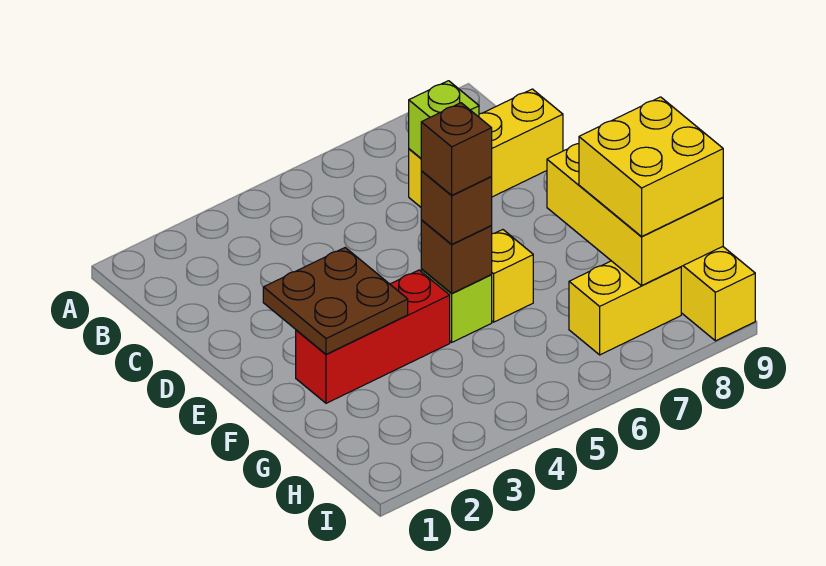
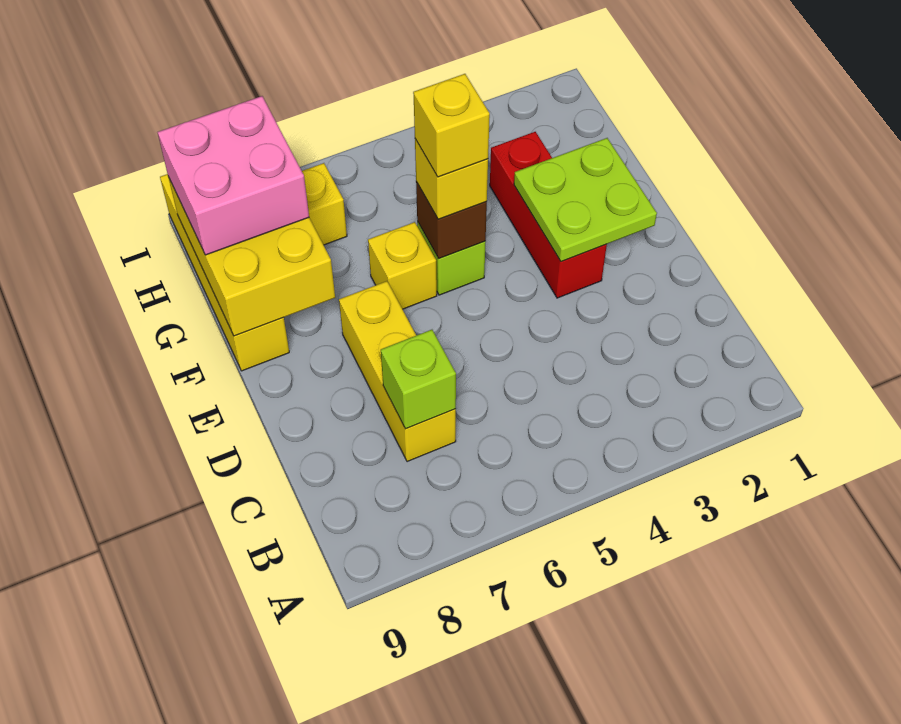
yellow 1x3 brick [409,89,563,207] -> yellow 1x3 brick turned to [339,281,456,462]
brown 2x2 plate [263,248,408,354] -> lime 2x2 plate [514,138,657,262]
red 1x3 brick [296,270,450,403] -> red 1x3 brick turned to [490,132,607,298]
brown 1x1 brick [421,171,492,244] -> yellow 1x1 brick [415,139,488,219]
brown 1x1 brick [421,103,492,195] -> yellow 1x1 brick [413,74,490,177]
yellow 2x2 brick [579,97,723,236] -> pink 2x2 brick [157,96,309,255]

